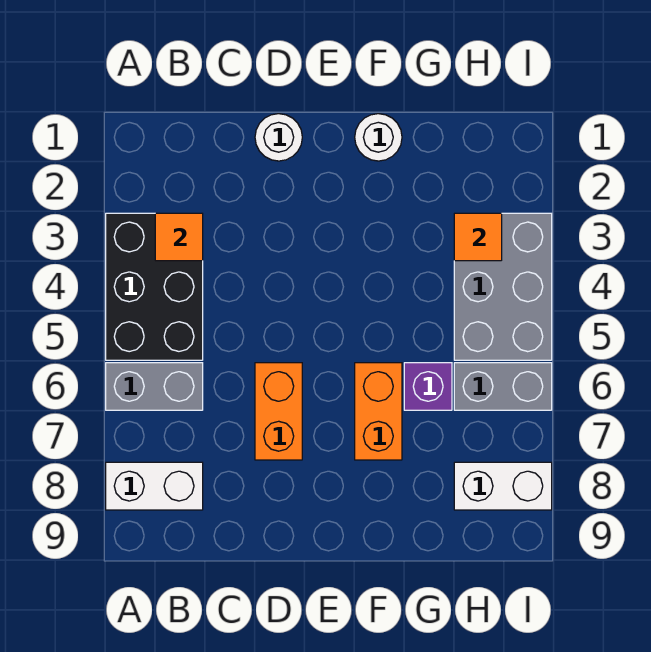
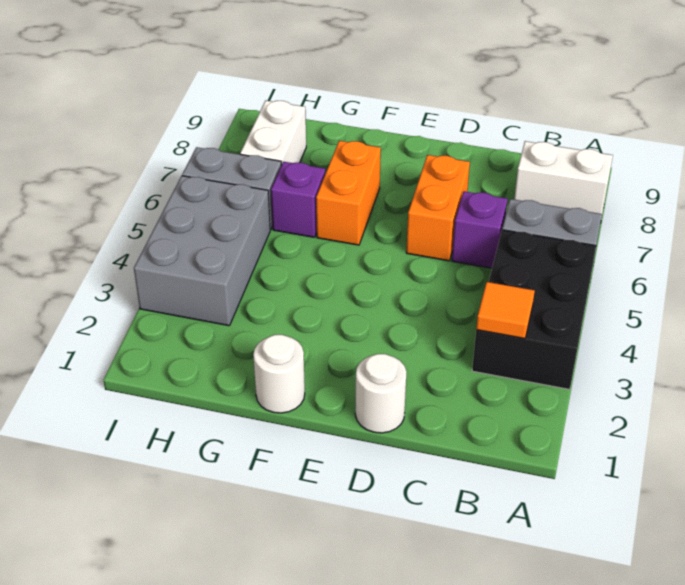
none -> purple 1x1 brick [452,191,508,268]
orange 1x1 tile [454,213,502,261] -> none
white 1x2 brick [454,462,552,510] -> white 1x2 brick turned to [240,101,306,165]

